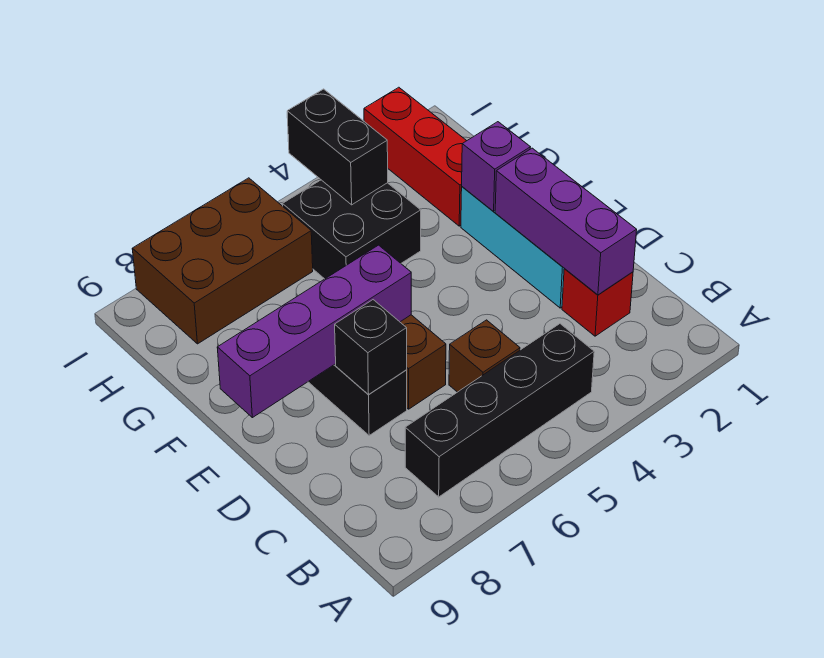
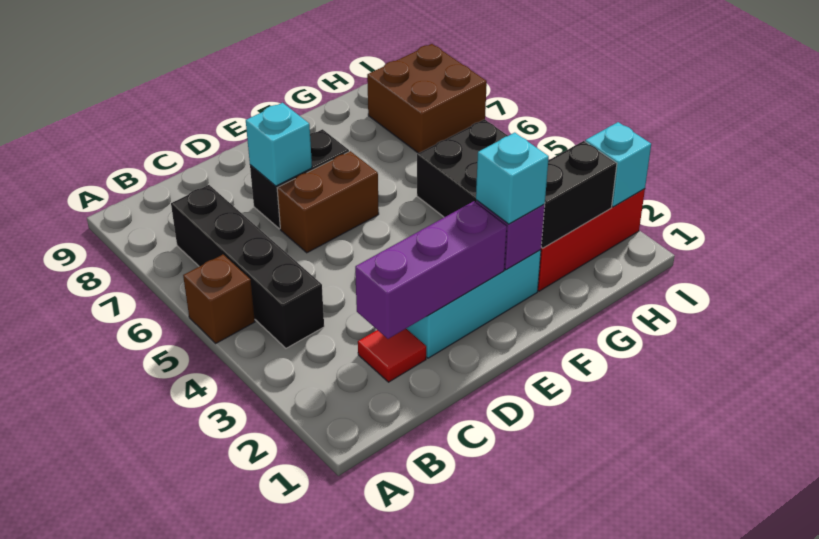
red 1x1 brick [562,268,633,336] -> red 1x1 tile [358,329,426,382]
brown 1x1 brick [449,320,520,392] -> brown 1x1 brick moved to [183,255,255,343]
black 1x1 brick [335,300,407,394] -> cyan 1x1 brick [246,103,312,186]
purple 1x4 brick [217,245,411,418] -> none
none -> cyan 1x1 brick [476,133,549,224]
black 1x2 brick [287,89,388,205] -> black 1x2 brick moved to [541,141,617,248]
brown 2x3 brick [132,178,313,344] -> brown 2x2 brick [367,44,487,153]
none -> cyan 1x1 brick [585,122,651,207]

